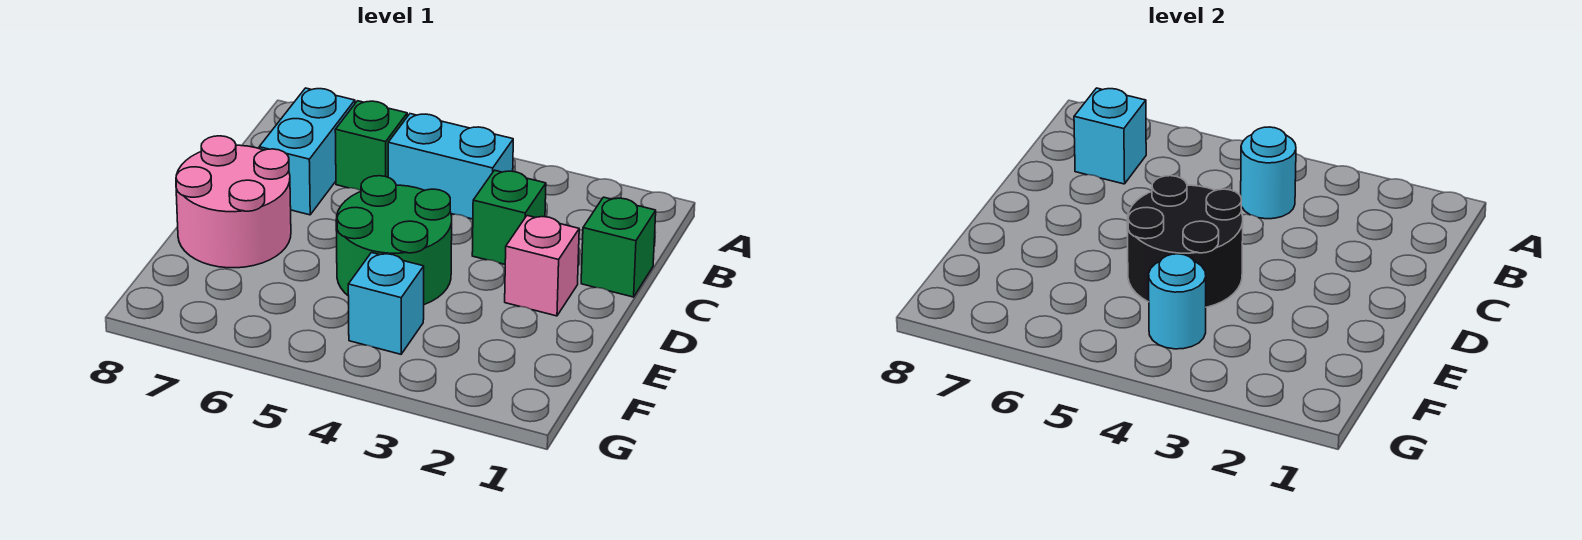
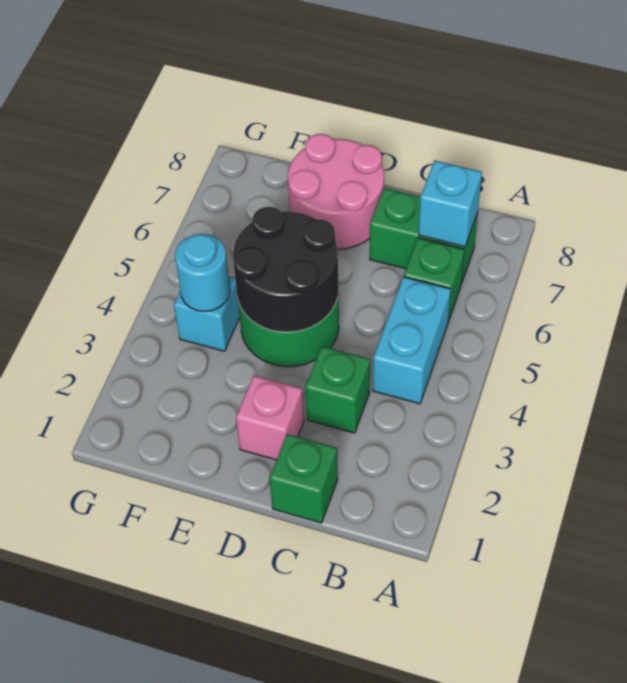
cyan 1x1 round brick [1241,127,1296,219] -> none
cyan 1x2 brick [259,88,355,215] -> green 1x2 brick [370,188,478,282]

